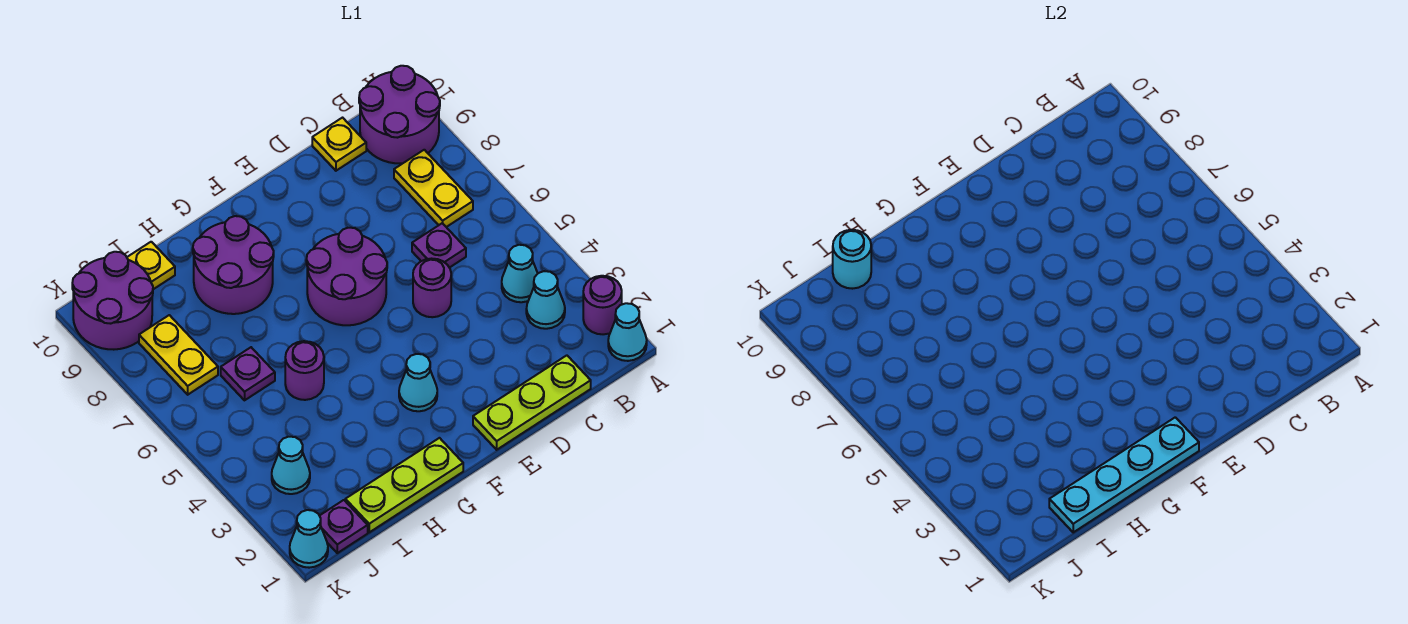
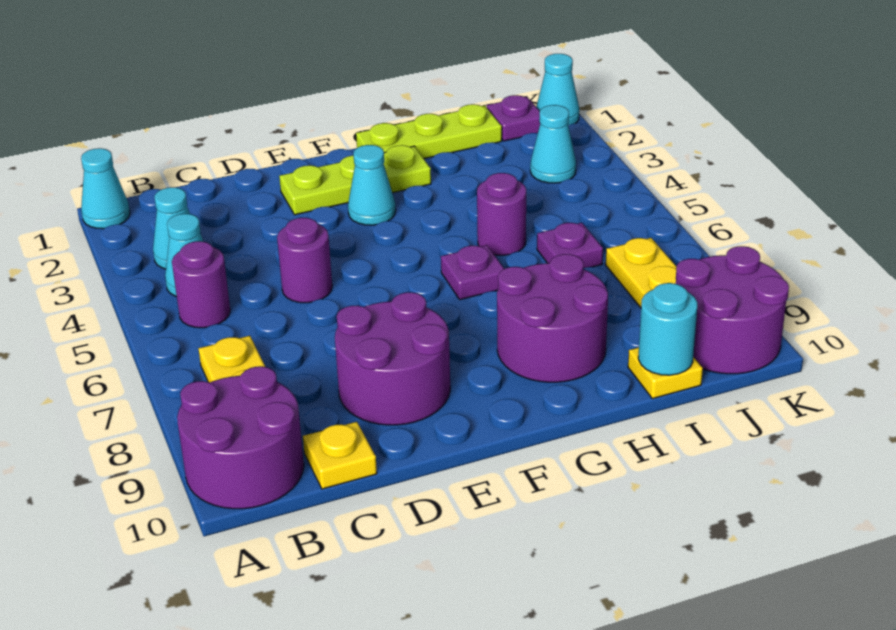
purple 1x1 round brick [583,276,622,334] -> purple 1x1 round brick moved to [172,241,230,328]
lime 1x3 plate [473,355,591,450] -> lime 1x3 plate moved to [279,145,431,215]
purple 1x1 plate [412,223,466,268] -> purple 1x1 plate moved to [441,245,504,300]
purple 2x2 round brick [306,228,387,325] -> purple 2x2 round brick moved to [335,292,450,425]
cyan 1x4 plate [1049,417,1199,532] -> none

